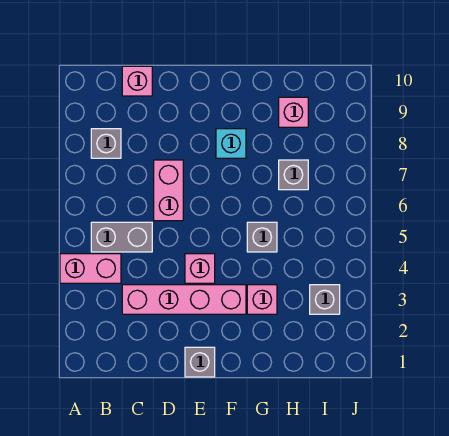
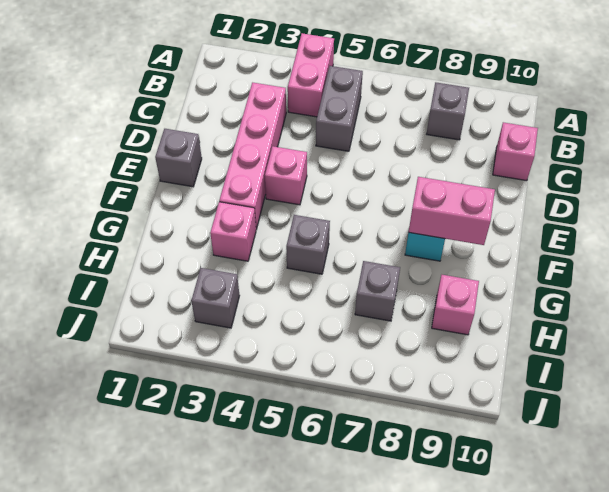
pink 1x2 brick [154,160,183,221] -> pink 1x2 brick moved to [409,177,495,245]

